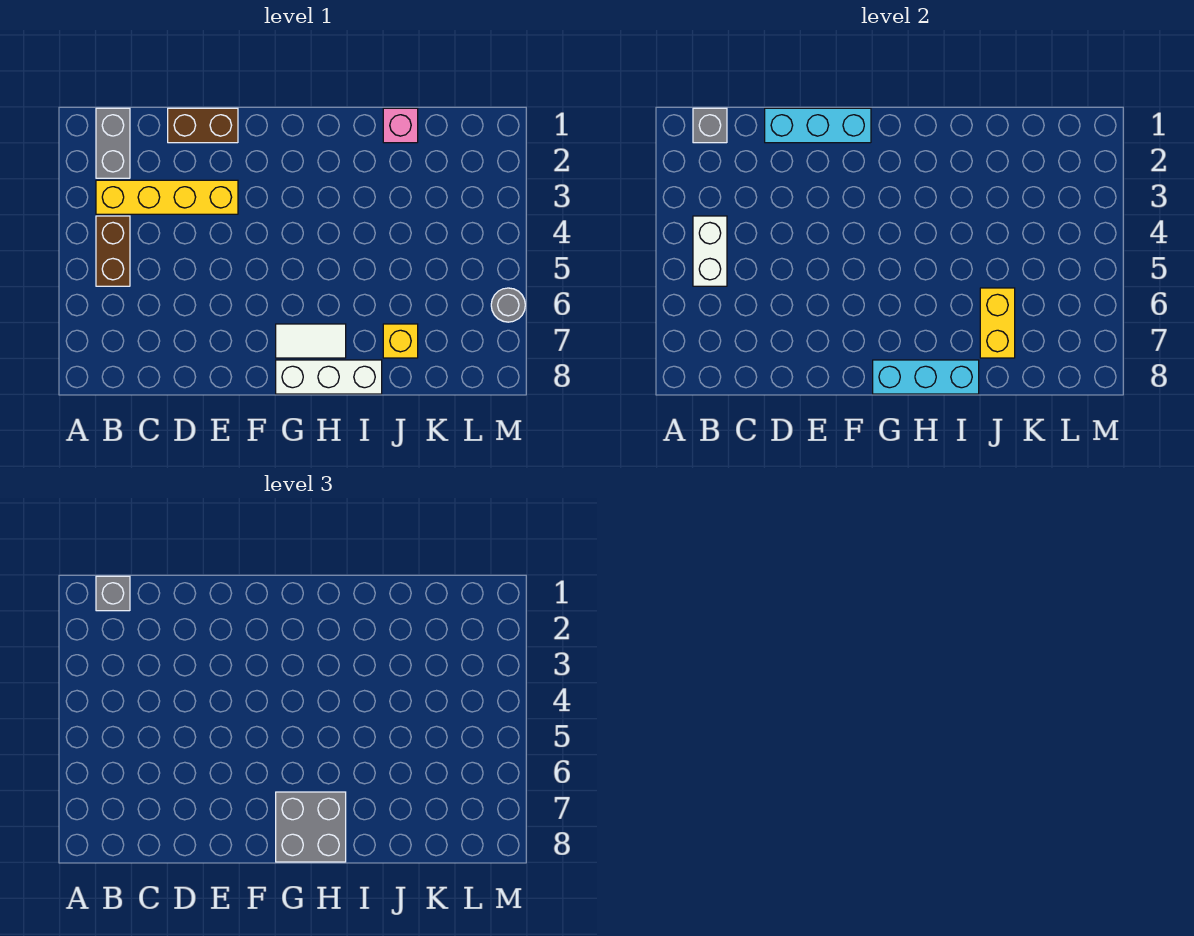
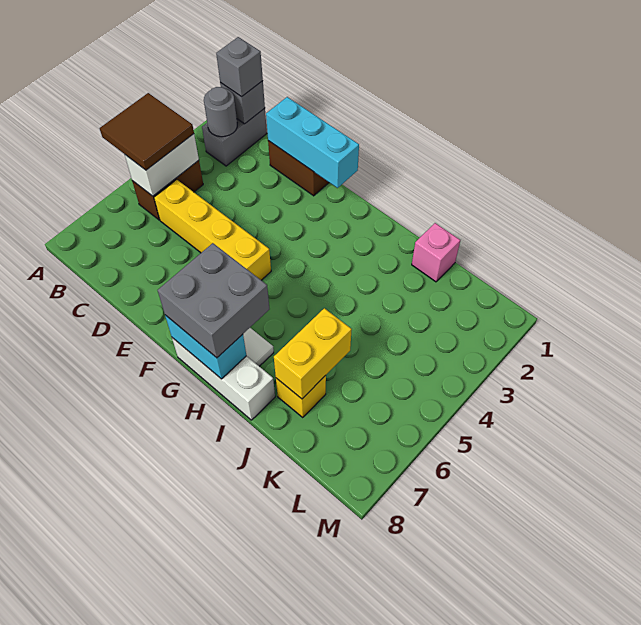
none -> brown 2x2 tile [100,93,194,170]
yellow 1x4 brick [96,180,238,214] -> yellow 1x4 brick moved to [154,180,271,280]
cyan 1x3 brick [873,360,979,394] -> cyan 1x2 brick [165,315,246,379]
grey 1x1 round brick [491,288,525,322] -> grey 1x1 round brick moved to [204,87,237,137]

